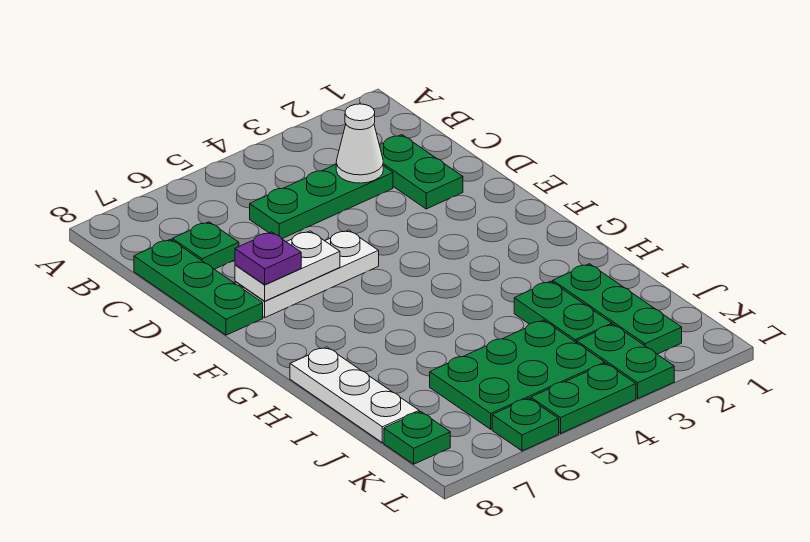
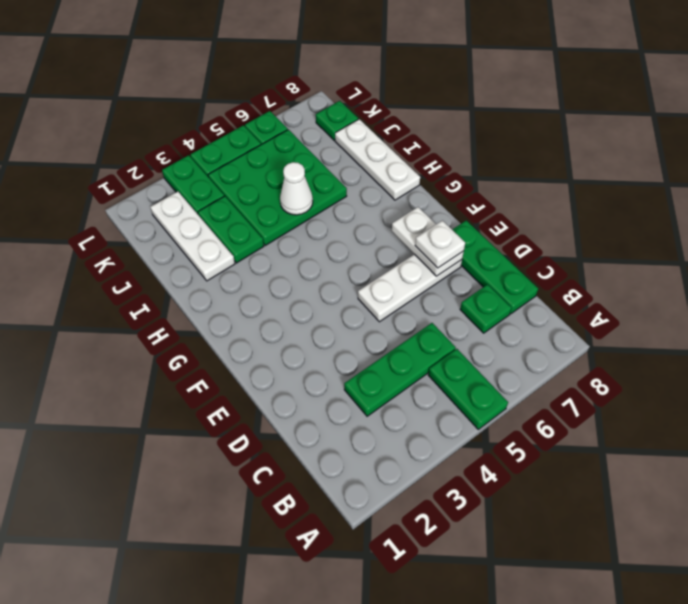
green 1x2 plate [380,135,463,209] -> green 1x2 plate moved to [428,349,508,429]
white 1x1 cone [336,104,383,183] -> white 1x1 cone moved to [280,162,313,215]
white 1x2 plate [235,231,340,301] -> white 1x2 plate turned to [392,207,464,276]
purple 1x1 plate [235,232,301,285] -> white 1x1 plate [415,221,465,268]
green 1x3 plate [553,264,682,354] -> white 1x3 plate [150,192,235,281]
green 2x3 plate [430,320,605,429] -> green 3x3 plate [208,130,347,245]

